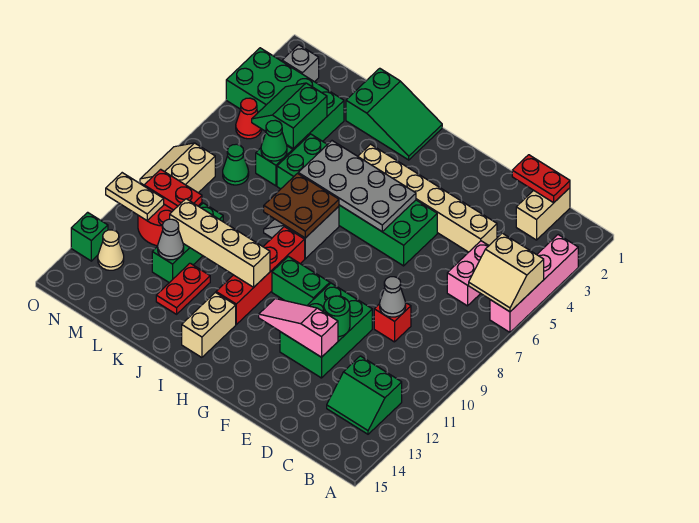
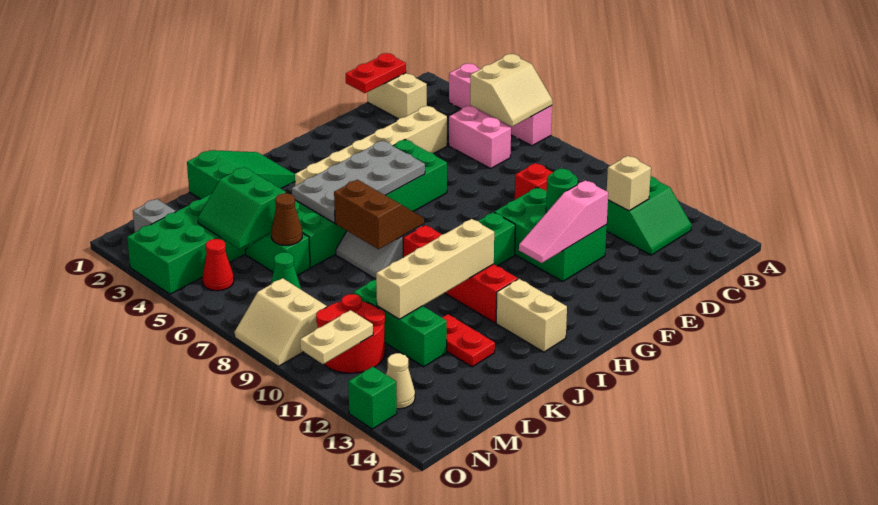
none -> tan 1x1 brick [607,156,651,211]
grey 1x1 cone [380,277,406,317] -> none
brown 2x2 plate [264,173,339,238] -> brown 2x2 slope [334,180,424,249]
green 1x1 cone [261,120,287,161] -> brown 1x1 cone [271,193,302,245]
grey 1x1 cone [158,219,184,260] -> none
red 1x2 plate [144,169,202,210] -> none

